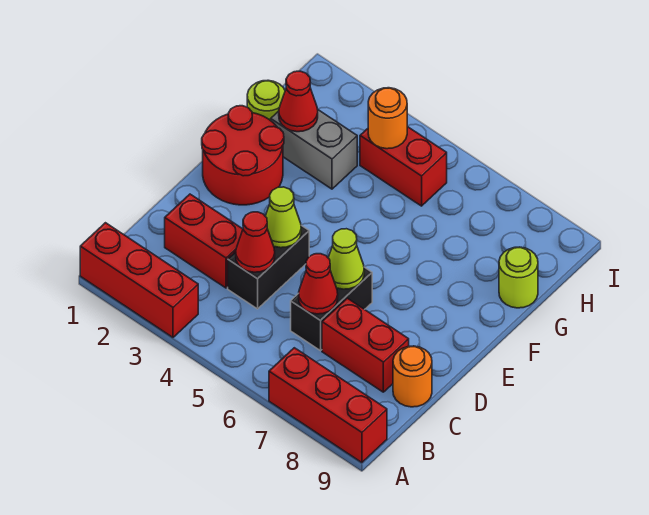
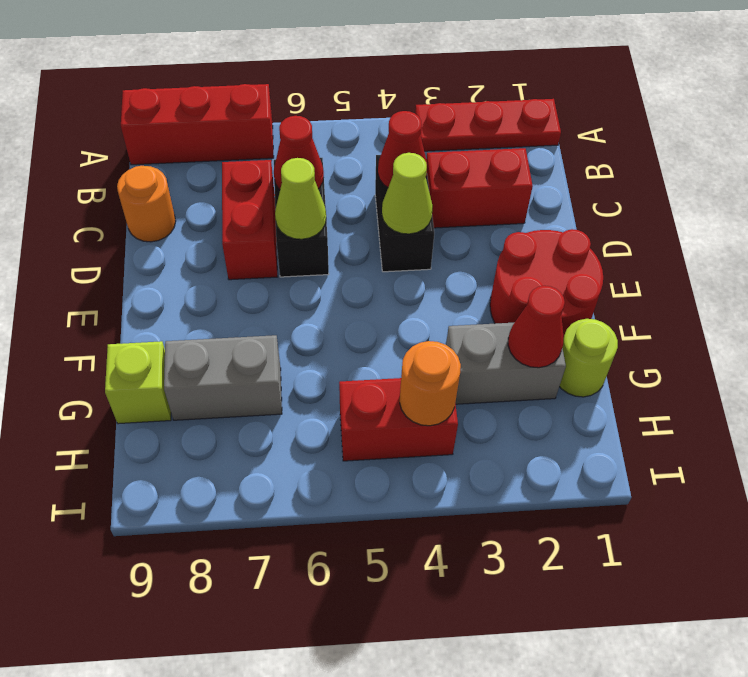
red 1x3 brick [80,223,198,337] -> red 1x3 plate [415,99,561,151]
red 1x2 brick [322,298,409,392] -> red 1x2 brick turned to [222,160,277,280]
none -> grey 1x2 brick [164,335,282,420]
lime 1x1 round brick [499,247,538,308] -> lime 1x1 brick [105,341,171,424]

